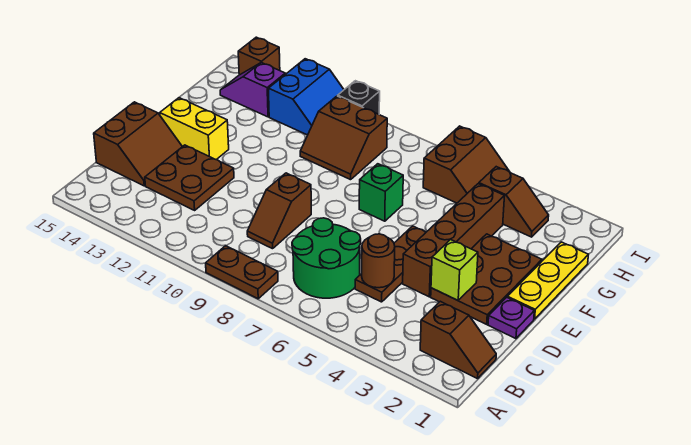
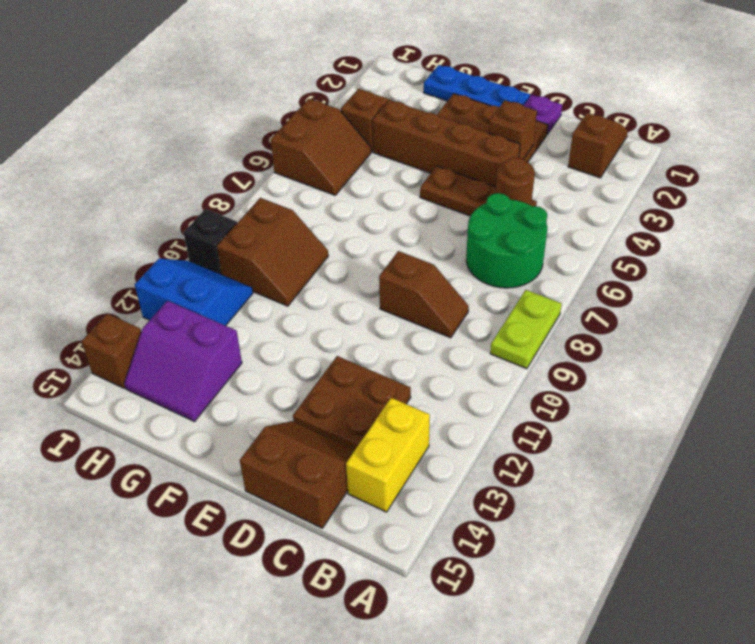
brown 1x2 plate [206,246,278,299] -> lime 1x2 plate [490,290,562,369]
lime 1x1 brick [431,240,478,300] -> brown 1x1 brick [489,100,537,159]
yellow 1x3 plate [507,242,588,319] -> blue 1x3 plate [424,65,530,107]
yellow 1x2 brick [160,98,229,160] -> yellow 1x2 brick moved to [346,398,430,512]
green 1x1 brick [359,164,403,221] -> none
brown 2x2 slope [423,126,510,203] -> brown 2x2 slope turned to [271,99,371,195]
purple 1x2 slope [220,62,285,117] -> purple 2x2 slope [124,301,242,421]

